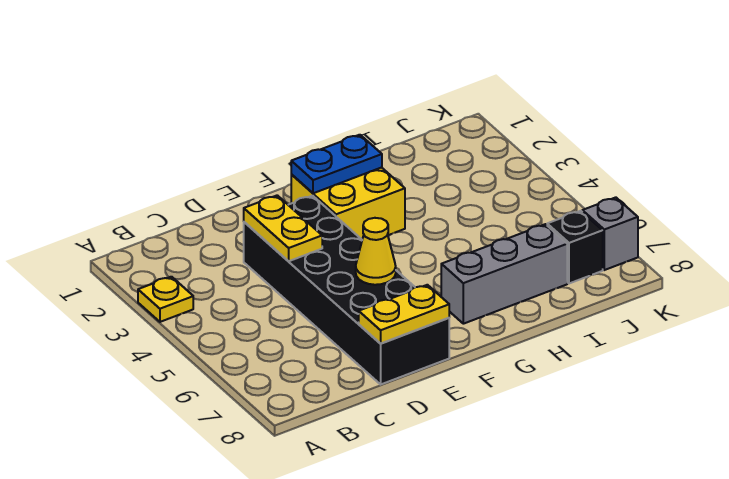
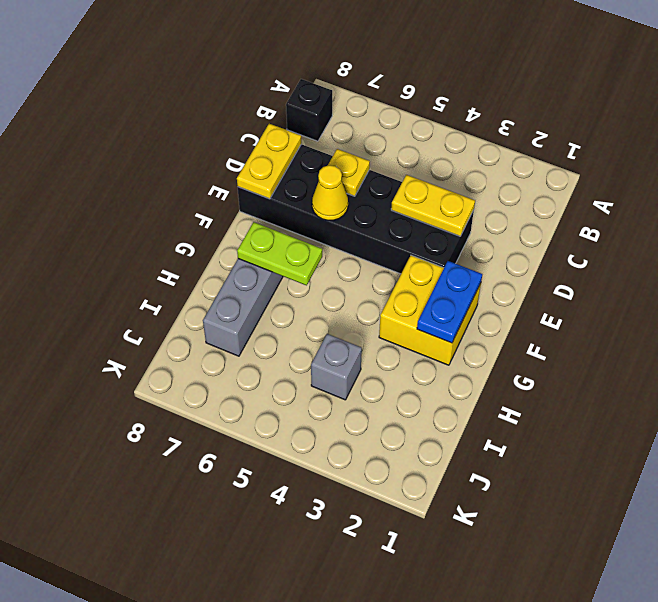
yellow 1x1 plate [138,277,193,322] -> yellow 1x1 plate moved to [328,149,370,196]
none -> lime 1x2 plate [237,222,322,285]
black 1x1 brick [547,211,603,283] -> black 1x1 brick moved to [286,79,332,141]
grey 1x1 brick [582,197,638,270] -> grey 1x1 brick moved to [311,334,362,400]

